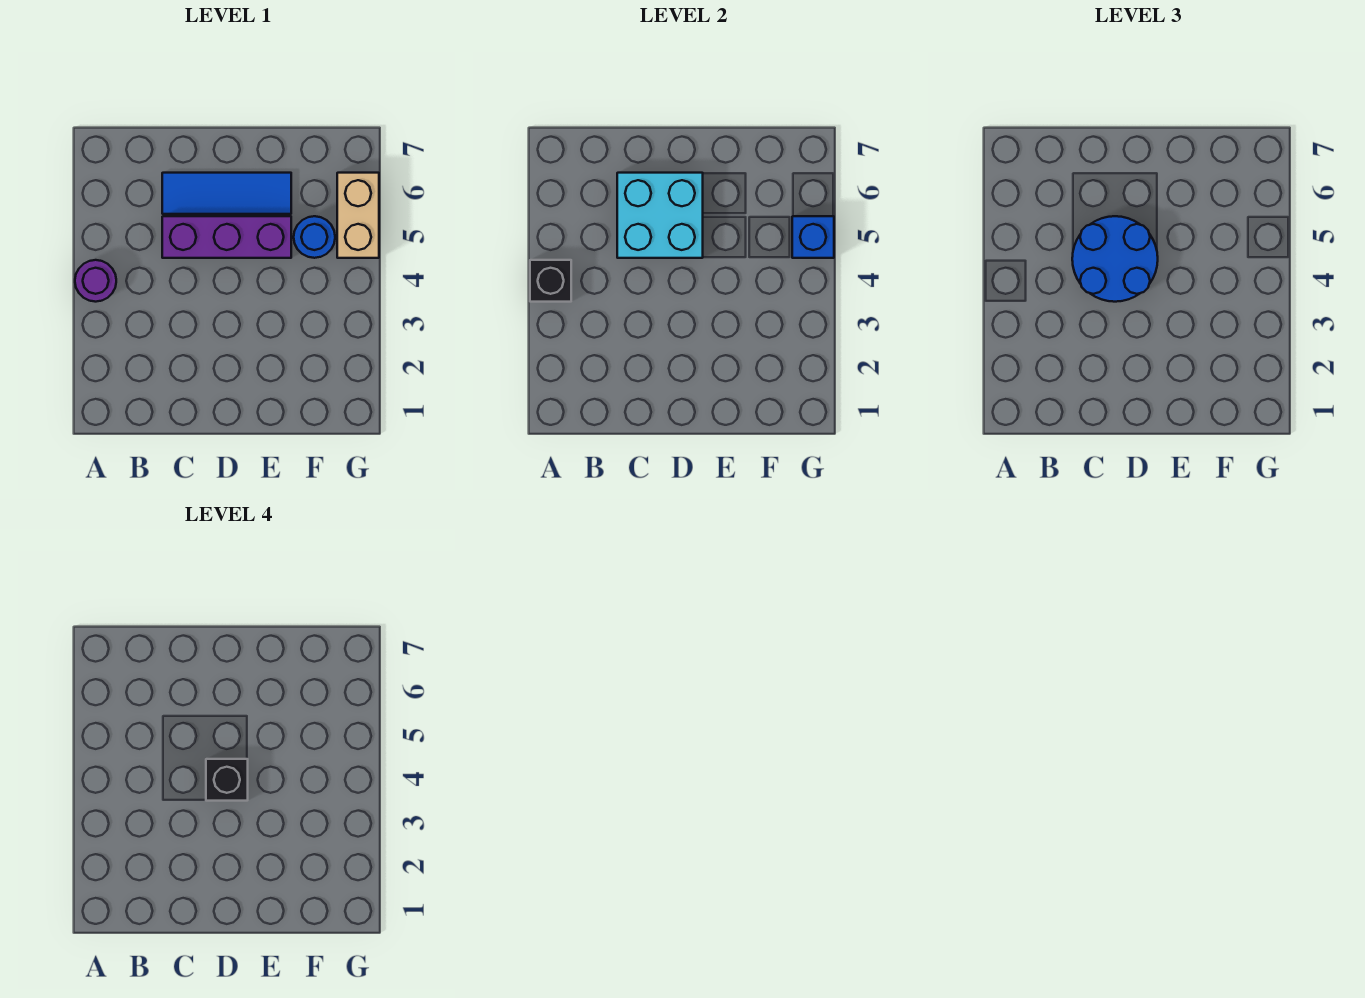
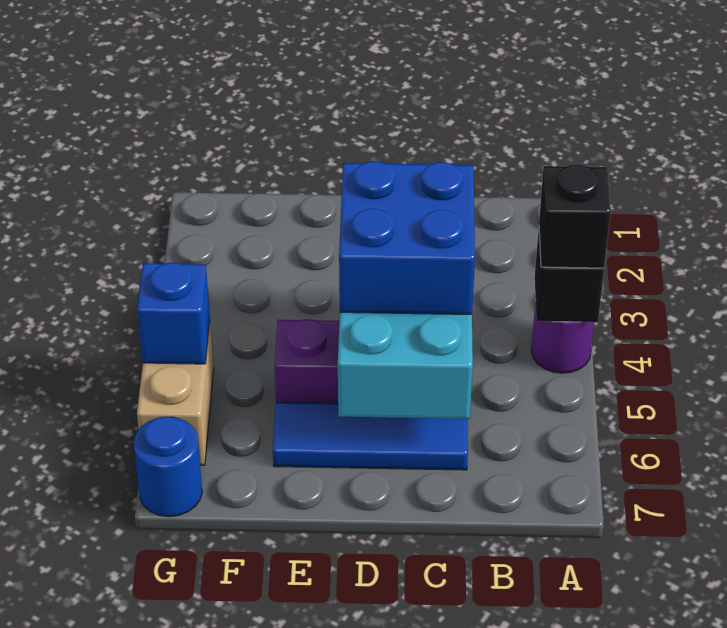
blue 2x2 round brick [1072,216,1158,302] -> blue 2x2 brick [339,161,475,314]
black 1x1 brick [206,759,248,801] -> black 1x1 brick moved to [539,164,611,268]
blue 1x1 round brick [294,216,335,258] -> blue 1x1 round brick moved to [134,417,202,517]

